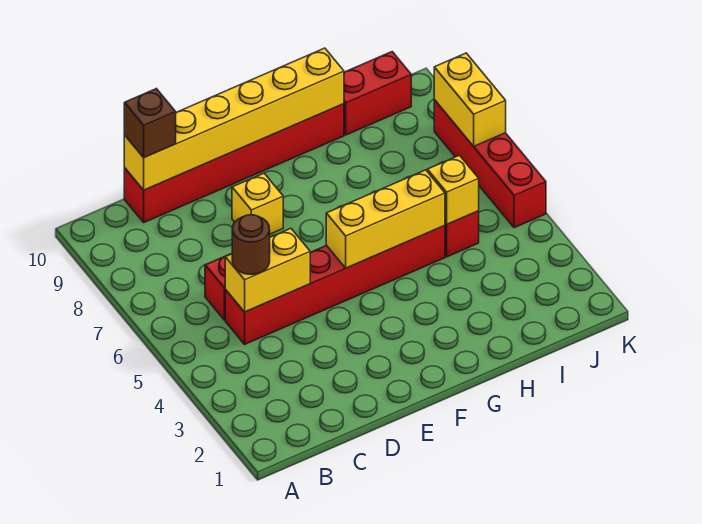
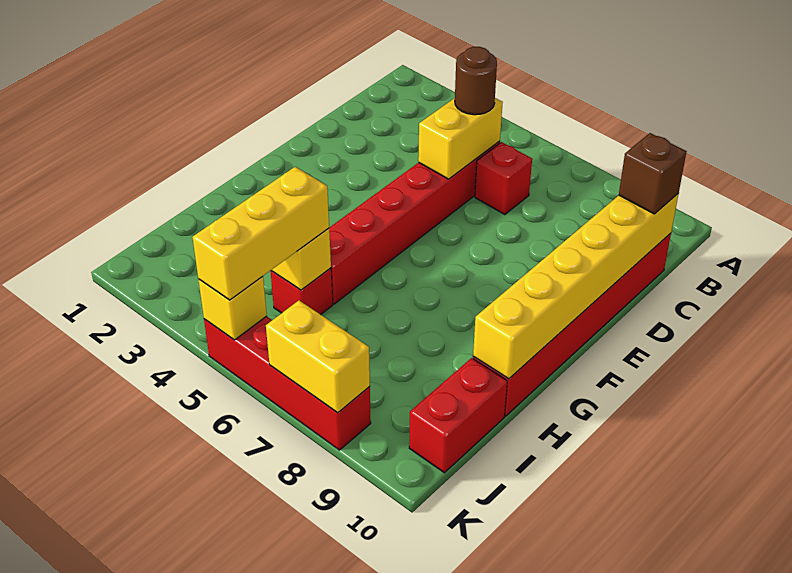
yellow 1x1 brick [232,173,283,234] -> yellow 1x1 brick moved to [198,276,267,340]
yellow 1x3 brick [326,170,445,268] -> yellow 1x3 brick moved to [192,167,329,300]

